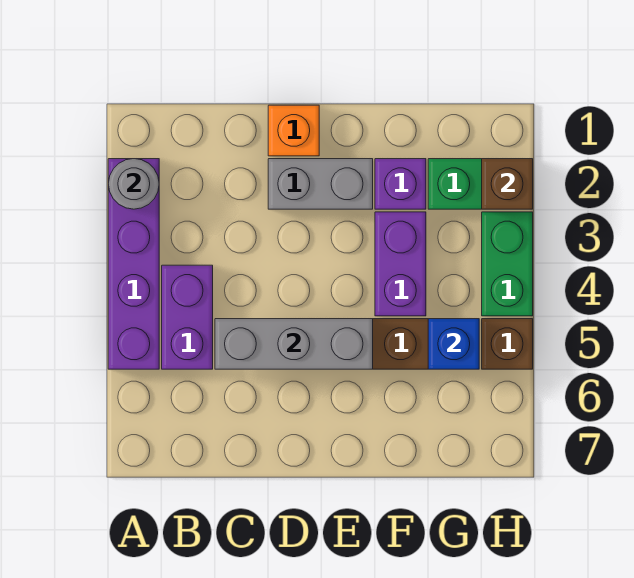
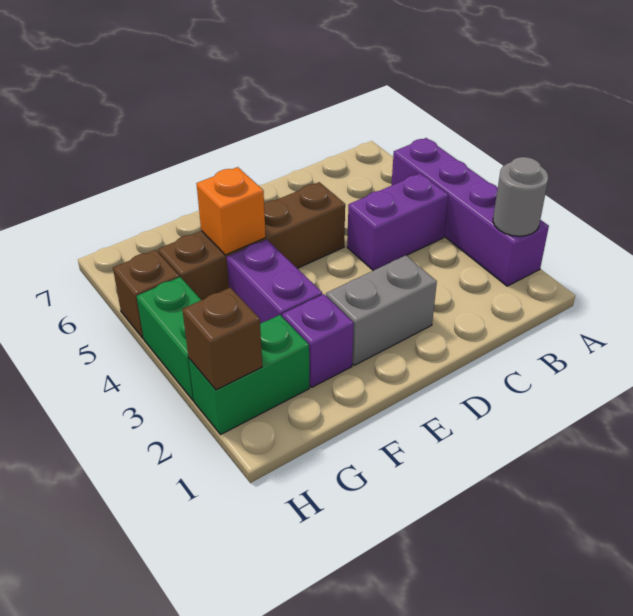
purple 1x2 brick [162,265,213,369] -> purple 1x2 brick turned to [347,174,448,271]
grey 1x3 brick [215,319,373,369] -> none
orange 1x1 brick [268,105,319,156] -> orange 1x1 brick moved to [196,167,266,255]
blue 1x1 brick [428,319,479,369] -> none

